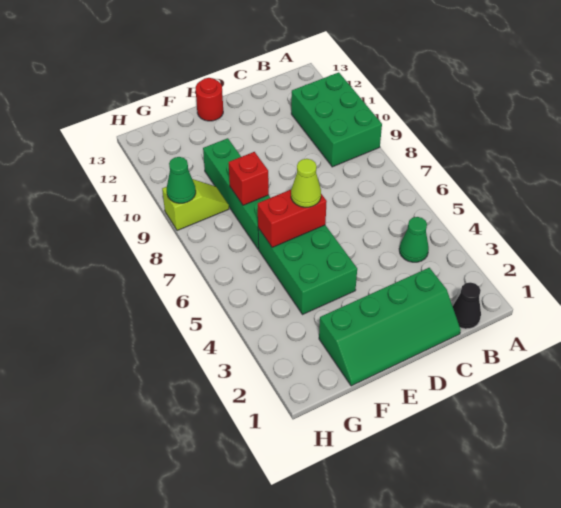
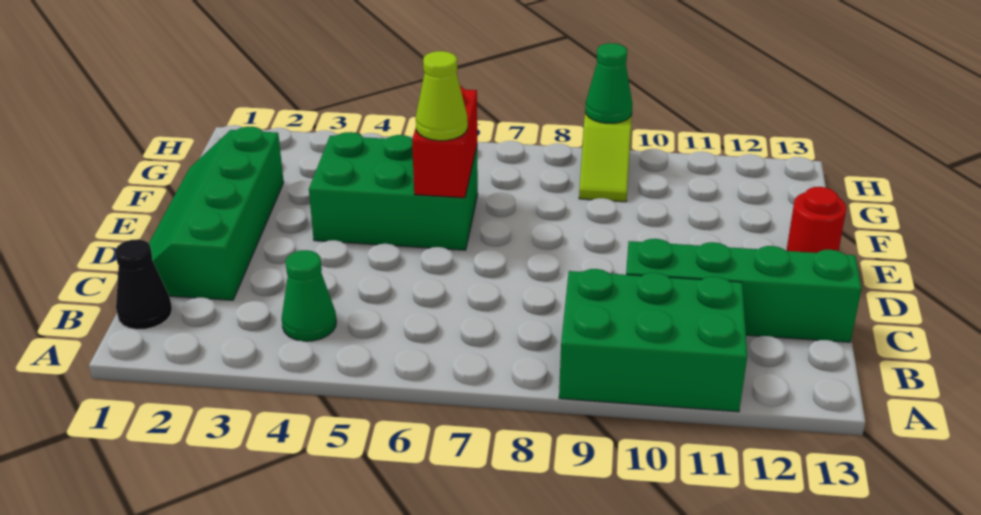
green 1x4 brick [203,138,270,249] -> green 1x4 brick moved to [626,239,862,342]
red 1x1 brick [229,152,269,205] -> none

